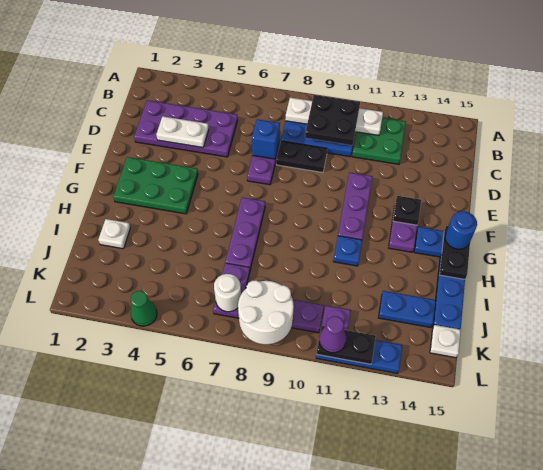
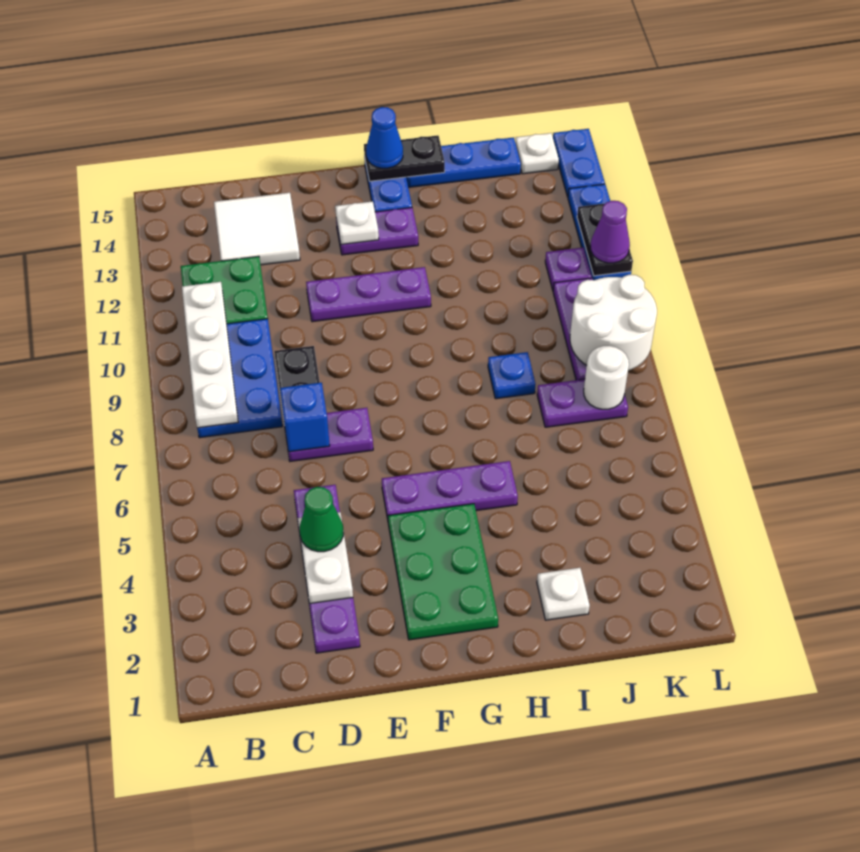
black 2x2 plate [305,95,360,145] -> none
purple 2x4 plate [134,100,238,157] -> purple 1x4 plate [294,485,360,653]
none -> white 2x2 tile [214,193,300,265]
black 1x1 plate [393,196,421,225] -> white 1x1 plate [335,201,379,245]
purple 1x3 plate [225,197,265,269] -> purple 1x3 plate moved to [382,461,518,519]
blue 1x1 round brick [445,211,477,249] -> blue 1x1 cone [366,107,403,168]
blue 1x1 plate [333,236,362,266] -> blue 1x1 plate moved to [488,352,536,399]
blue 1x2 plate [378,291,436,327] -> blue 1x2 plate moved to [553,129,605,197]
green 1x1 cone [130,291,157,326] -> green 1x1 cone moved to [299,487,343,552]

